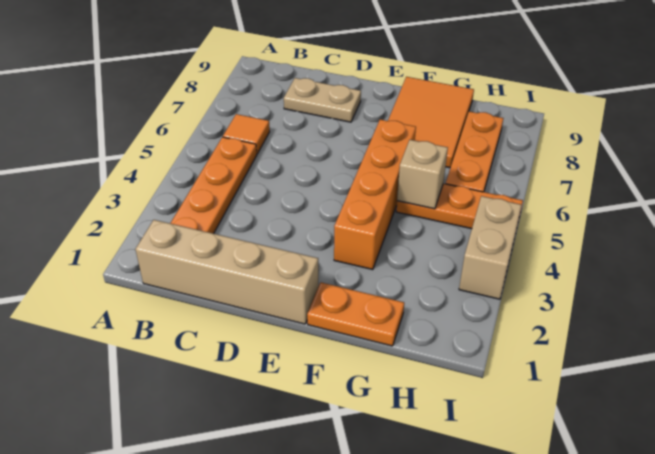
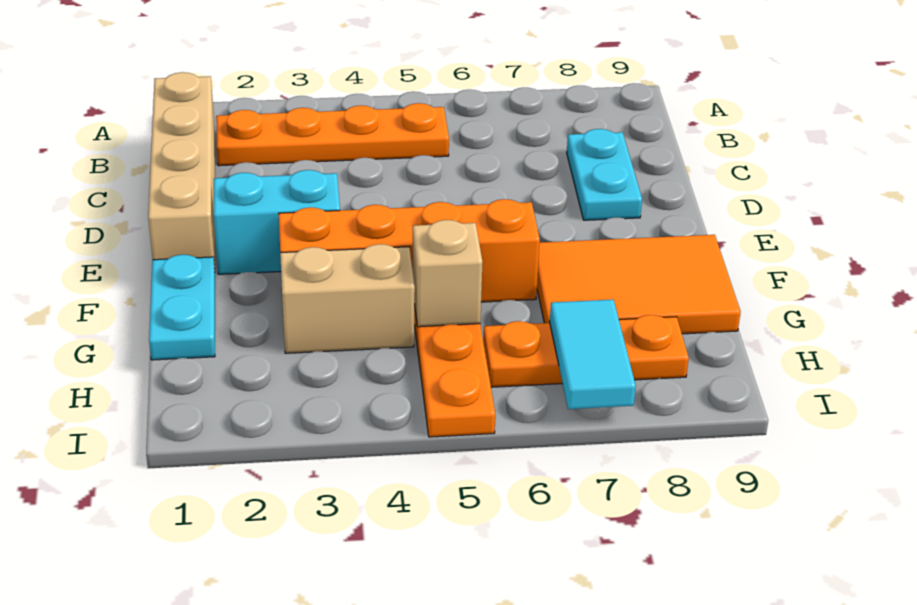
orange 1x1 tile [223,114,270,154] -> none
tan 1x2 plate [284,78,361,122] -> cyan 1x2 plate [567,129,642,220]
none -> cyan 1x2 brick [214,170,340,274]
orange 1x2 plate [307,282,404,346] -> cyan 1x2 plate [149,255,215,360]
none -> cyan 1x2 tile [550,299,636,409]
tan 1x2 brick [459,196,521,299] -> tan 1x2 brick moved to [280,244,415,353]

